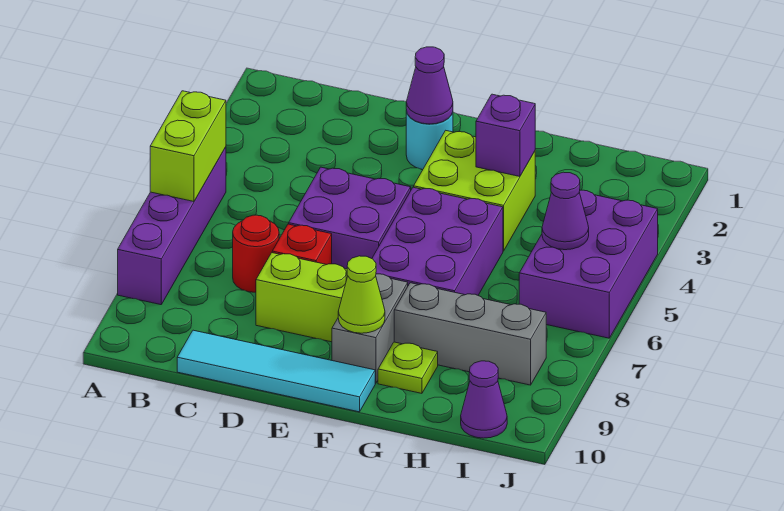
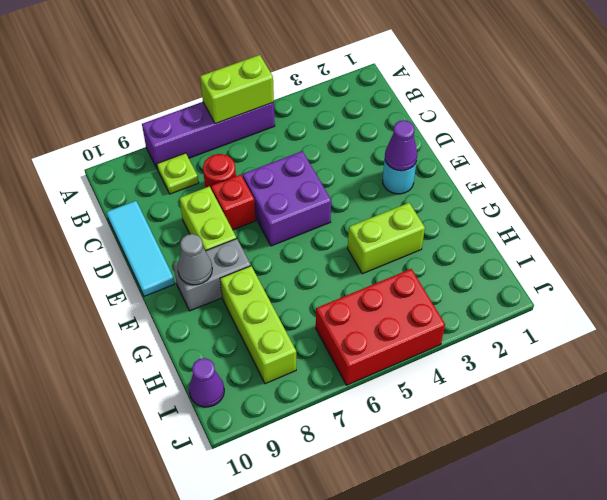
cyan 1x4 tile [177,330,375,412] -> cyan 1x3 tile [106,201,175,296]
lime 2x2 brick [414,130,535,251] -> lime 1x2 brick [348,203,425,274]
purple 2x3 brick [372,187,503,295] -> none
lime 1x1 cone [338,256,385,333] -> grey 1x1 cone [178,234,212,285]
purple 1x1 brick [476,94,535,177] -> none
grey 1x3 brick [394,283,546,385] -> lime 1x3 brick [220,266,296,384]
lime 1x1 plate [378,342,438,393] -> lime 1x1 plate moved to [157,153,199,194]
purple 2x3 brick [519,190,658,338] -> red 2x3 brick [316,269,445,385]
purple 1x1 cone [542,172,589,250] -> none

